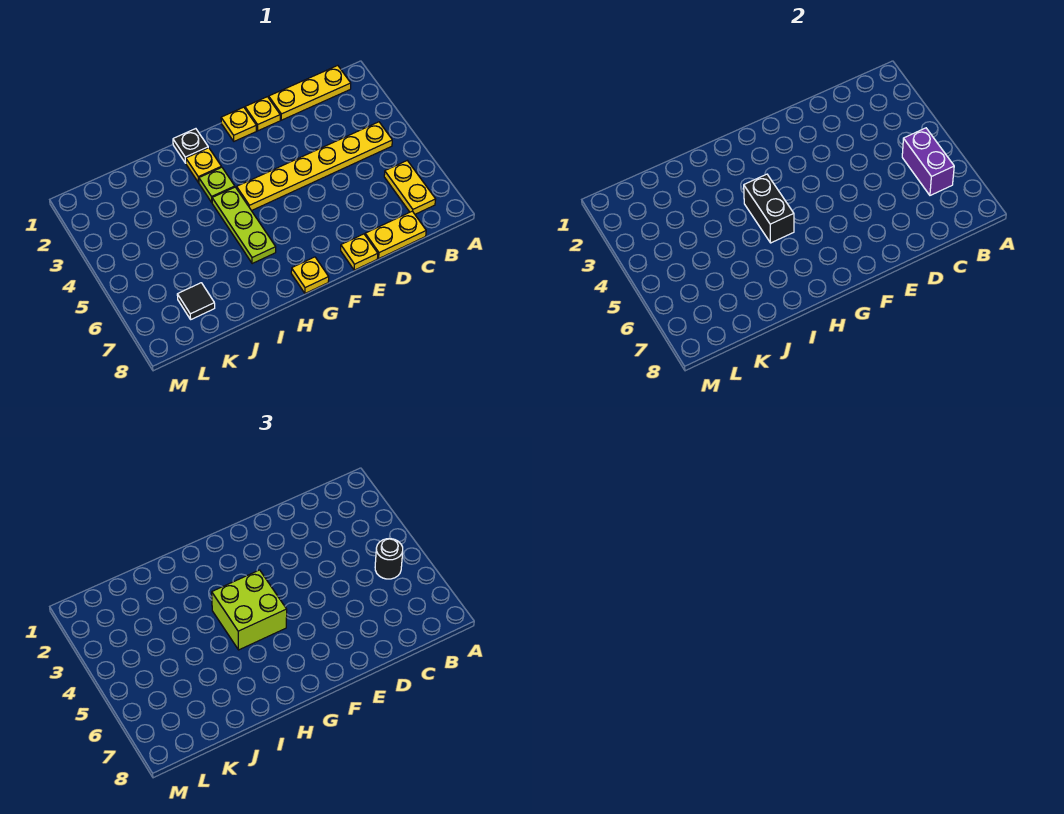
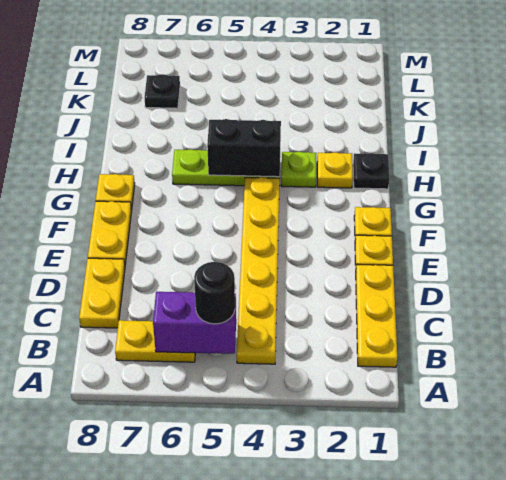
yellow 1x1 plate [341,234,378,270] -> yellow 1x2 plate [88,201,132,264]
lime 2x2 brick [212,570,287,650] -> none
black 1x1 tile [177,283,215,319] -> black 1x1 plate [145,74,180,108]

